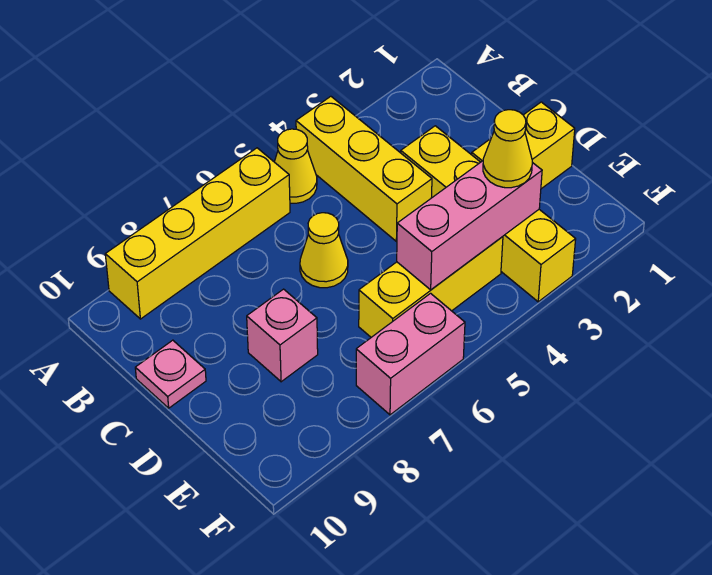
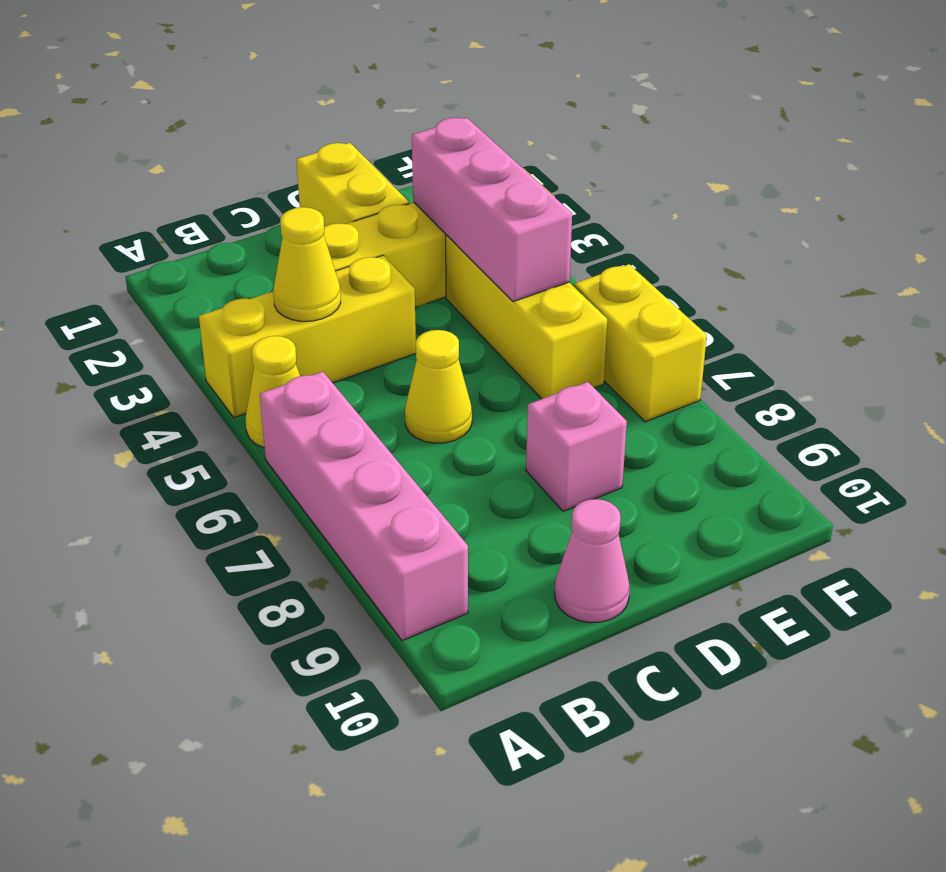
yellow 1x4 brick [105,148,290,319] -> pink 1x4 brick [260,371,468,641]
pink 1x1 plate [135,340,206,408] -> pink 1x1 cone [555,499,630,623]
yellow 1x1 cone [483,110,532,188] -> yellow 1x1 cone moved to [273,207,341,321]
pink 1x2 brick [356,293,465,415] -> yellow 1x2 brick [574,264,707,422]

